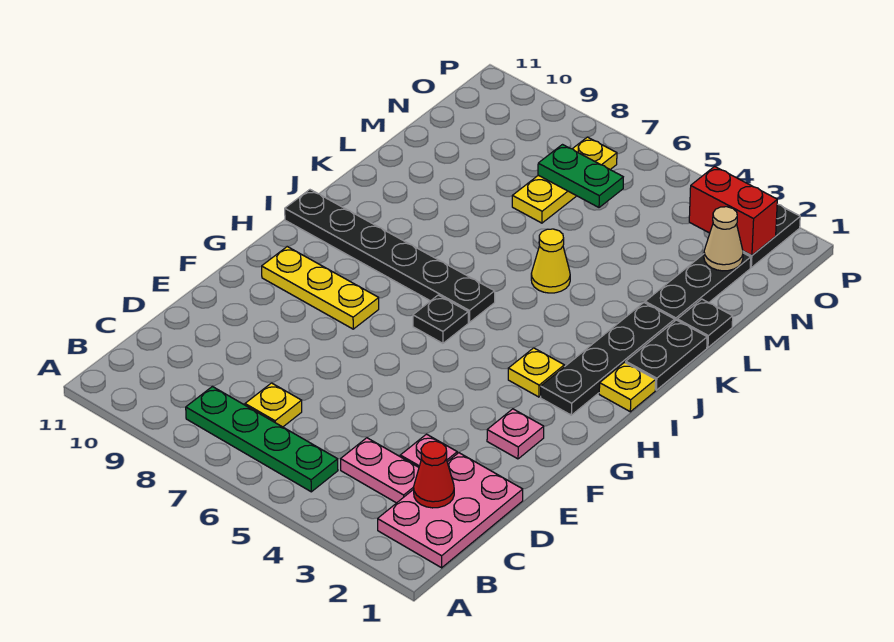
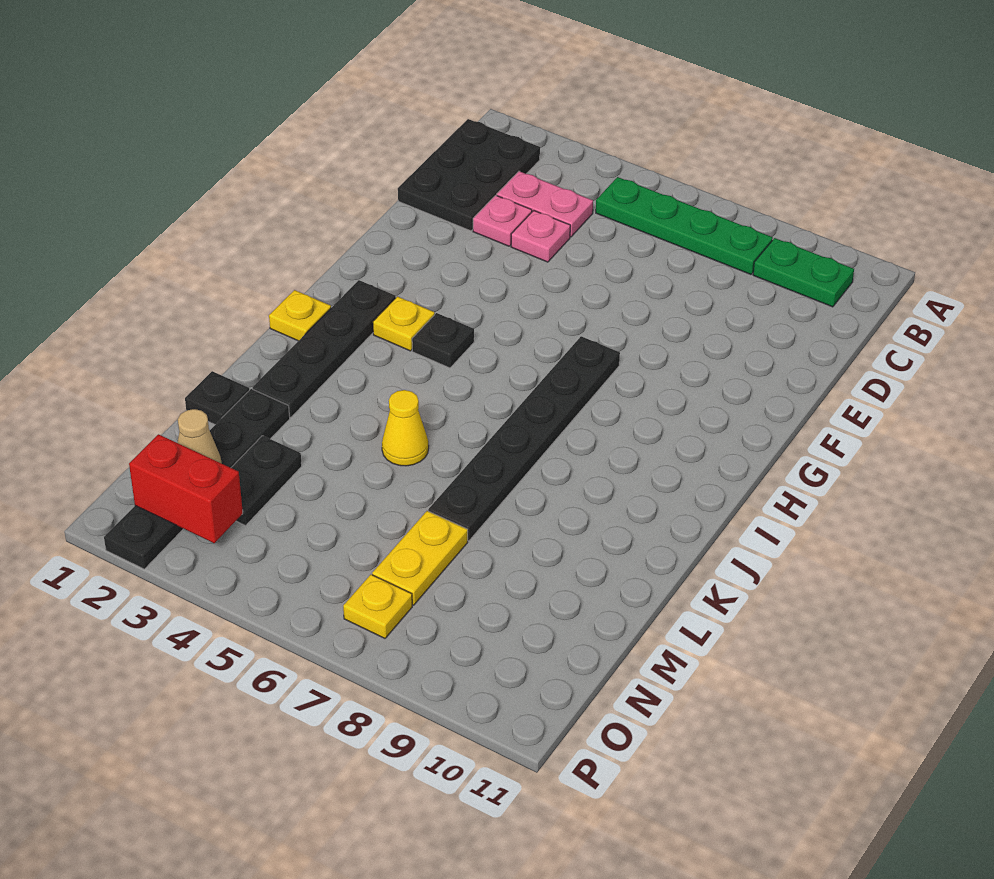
pink 2x3 plate [378,453,523,568] -> black 2x3 plate [398,119,540,231]
red 1x1 cone [414,441,454,508] -> none
yellow 1x1 plate [245,383,302,427] -> none
pink 1x1 plate [487,409,544,459] -> pink 1x1 plate moved to [511,210,570,262]
yellow 1x3 plate [262,246,379,329] -> none
black 1x1 plate [413,295,468,343] -> black 1x1 plate moved to [412,313,474,368]
black 1x6 plate [285,190,495,322] -> black 1x6 plate turned to [428,336,620,541]
black 1x2 plate [626,320,707,390] -> black 1x2 plate moved to [231,436,302,526]
green 1x2 plate [538,145,623,207] -> green 1x2 plate moved to [753,238,854,307]

